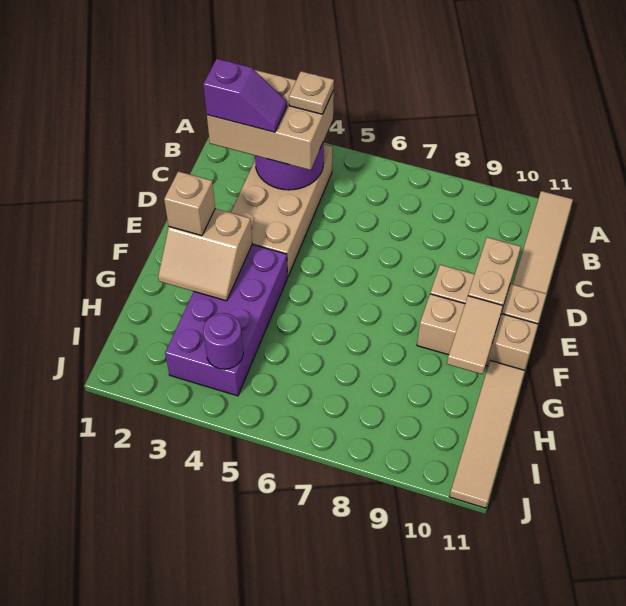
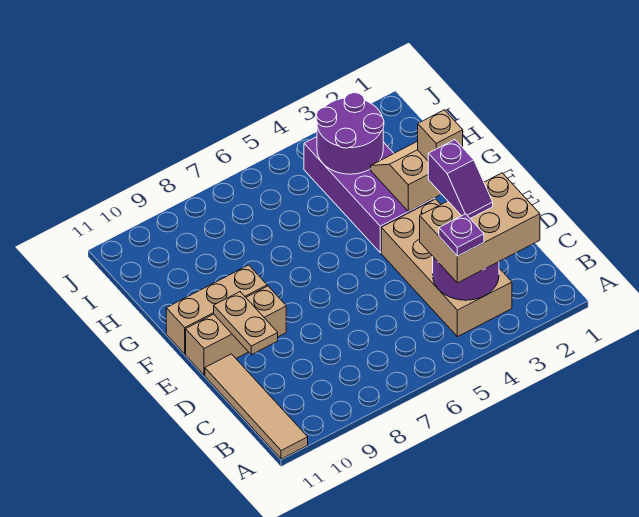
tan 1x1 plate [289,71,334,114] -> purple 1x1 plate [439,214,484,256]
purple 1x2 slope [203,59,287,132] -> purple 1x2 slope turned to [428,140,493,218]
tan 1x2 tile [447,296,503,374] -> none
tan 1x4 tile [449,361,525,508] -> none
purple 1x1 round brick [203,313,243,369] -> purple 2x2 round brick [316,93,384,174]

